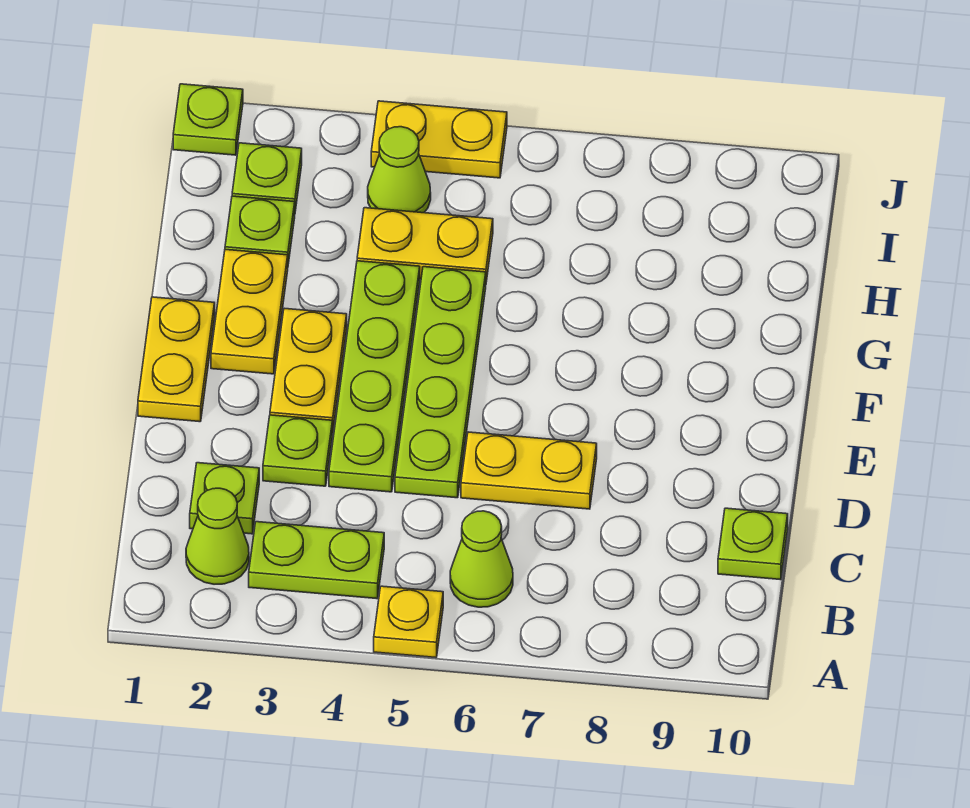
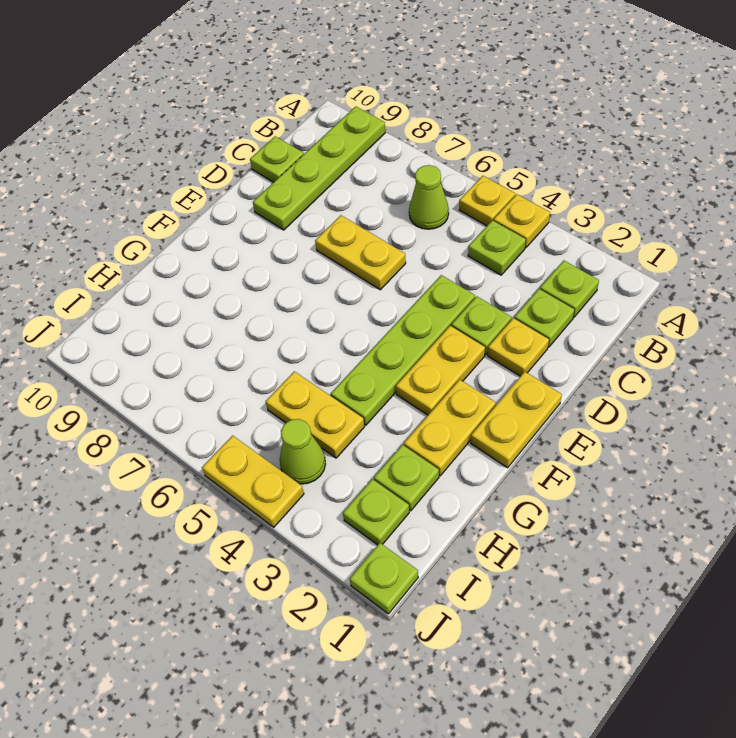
none -> yellow 1x1 plate [493,194,550,248]
lime 1x1 cone [186,488,249,584] -> lime 1x1 plate [540,261,599,317]
lime 1x2 plate [249,522,384,599] -> lime 1x1 plate [468,220,526,275]
none -> yellow 1x1 plate [488,318,549,376]
lime 1x4 plate [395,267,486,498] -> lime 1x4 plate moved to [253,106,385,230]

